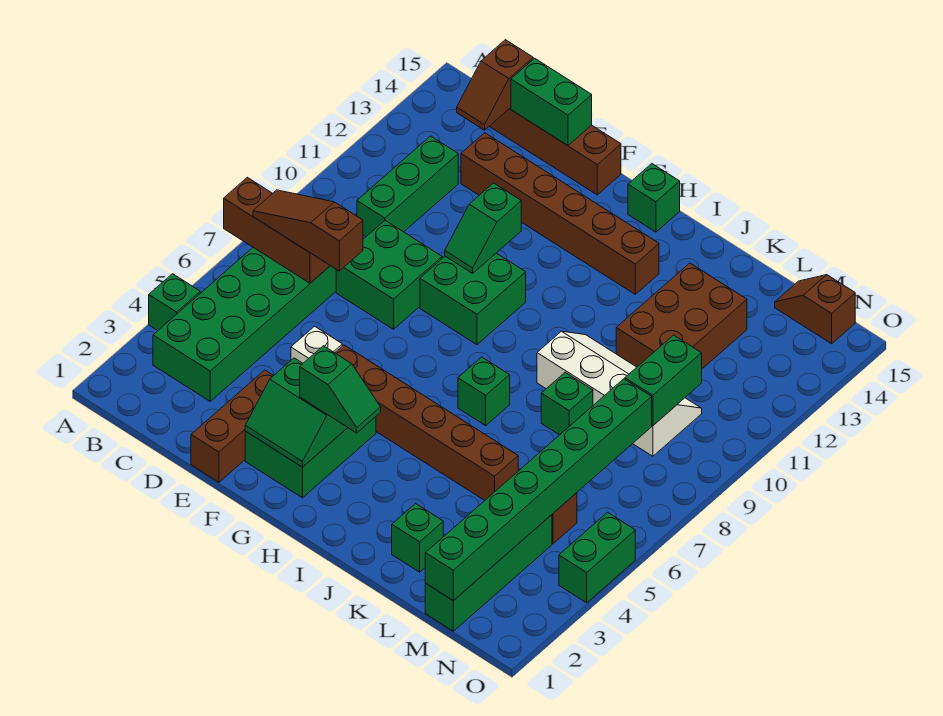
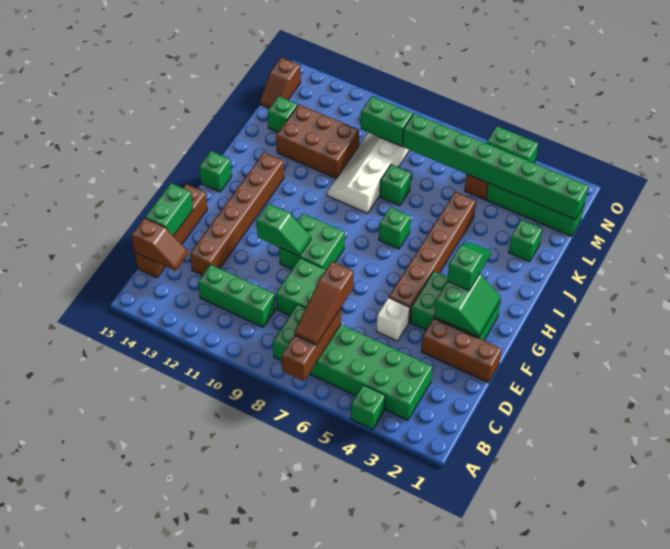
none -> green 1x1 brick [268,96,298,132]

